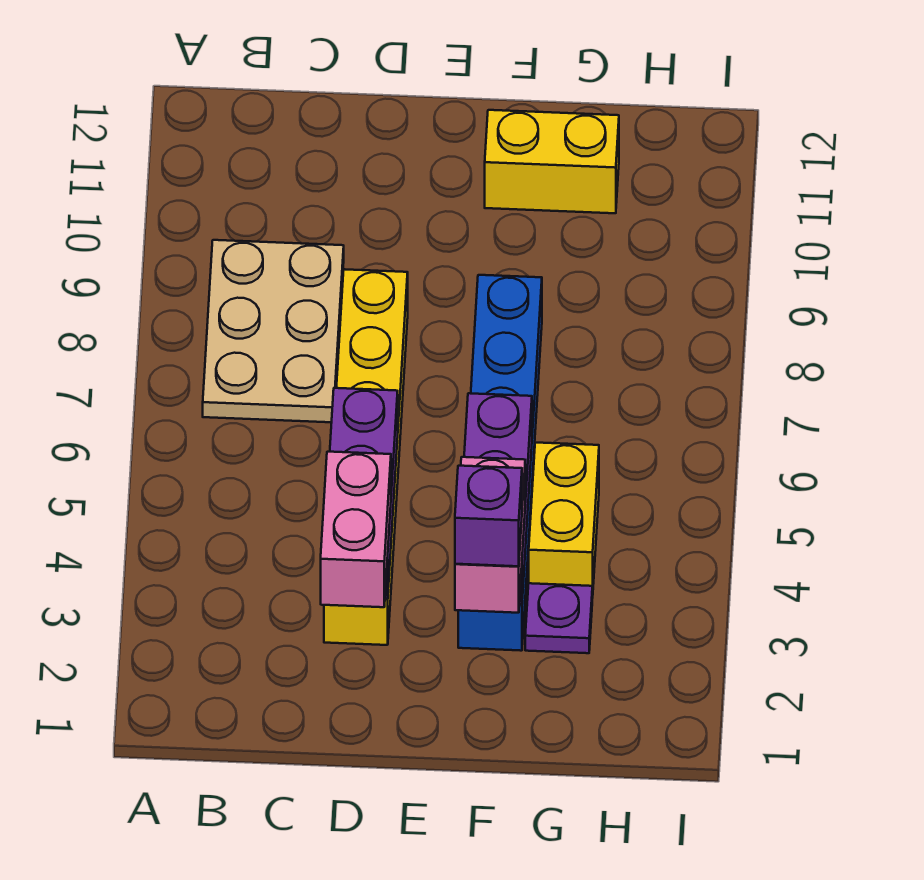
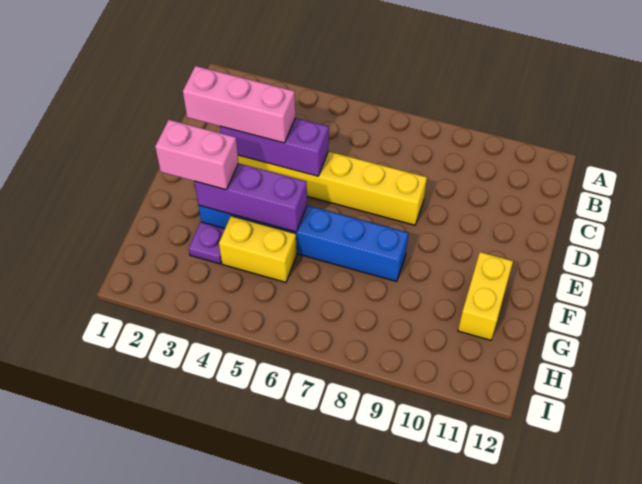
tan 2x3 plate [203,240,344,422] -> none
pink 1x2 brick [321,452,391,607] -> pink 1x3 brick [183,66,295,143]
purple 1x1 brick [455,466,522,566] -> none

